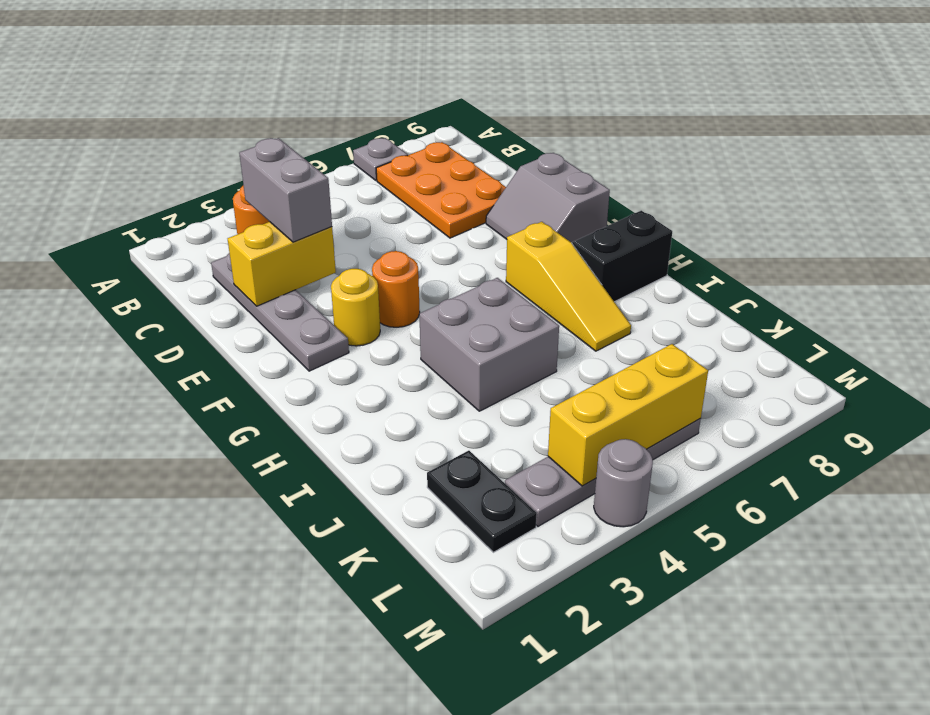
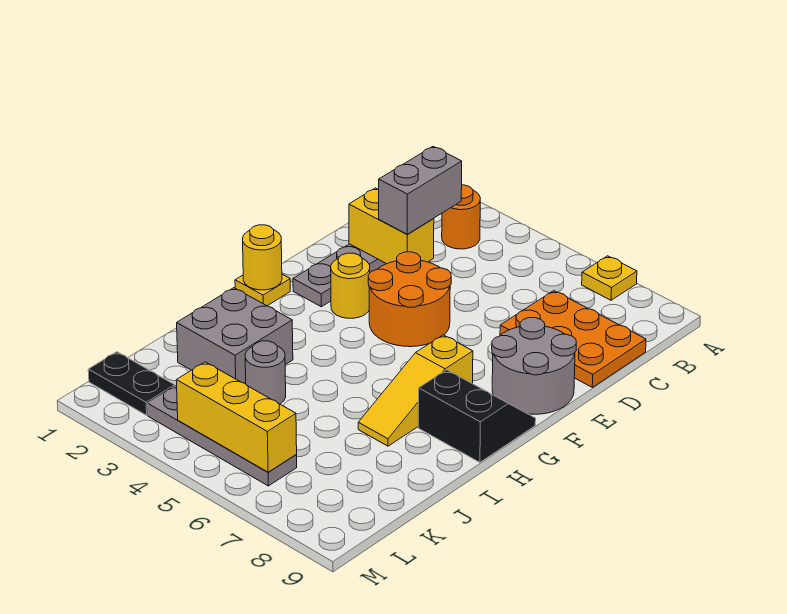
grey 1x1 plate [353,138,408,180] -> yellow 1x1 plate [582,256,637,300]
orange 2x3 plate [376,142,506,238] -> orange 2x3 plate turned to [500,291,646,387]
grey 2x2 slope [486,153,610,243] -> grey 2x2 round brick [492,318,576,414]
orange 1x1 round brick [372,251,420,327] -> orange 2x2 round brick [368,252,451,347]
none -> yellow 1x1 plate [235,274,290,306]
none -> yellow 1x1 round brick [243,225,282,290]
grey 2x2 brick [419,278,559,411] -> grey 2x2 brick moved to [177,288,293,384]
black 1x2 plate [427,451,537,552] -> black 1x2 plate turned to [88,352,175,415]
grey 1x1 round brick [594,439,653,527] -> grey 1x1 round brick moved to [245,341,286,404]

